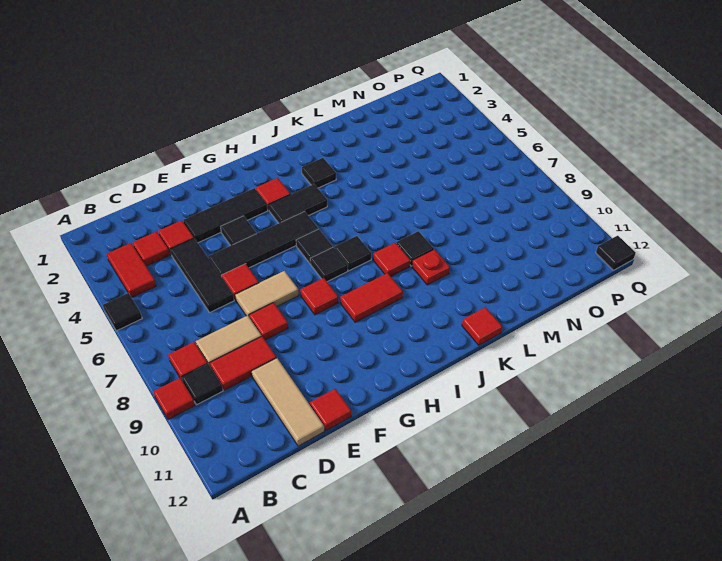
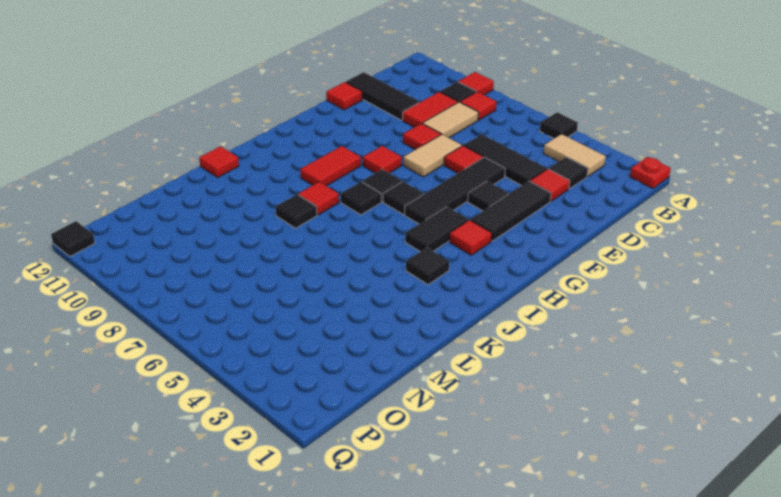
red 1x2 tile [107,243,156,298] -> tan 1x2 tile [544,134,606,177]
red 1x1 tile [133,232,170,266] -> black 1x1 tile [549,157,588,189]
tan 1x3 tile [252,358,324,446] -> black 1x3 tile [346,72,420,120]
red 1x1 plate [412,249,450,285] -> red 1x1 plate moved to [630,157,671,189]

